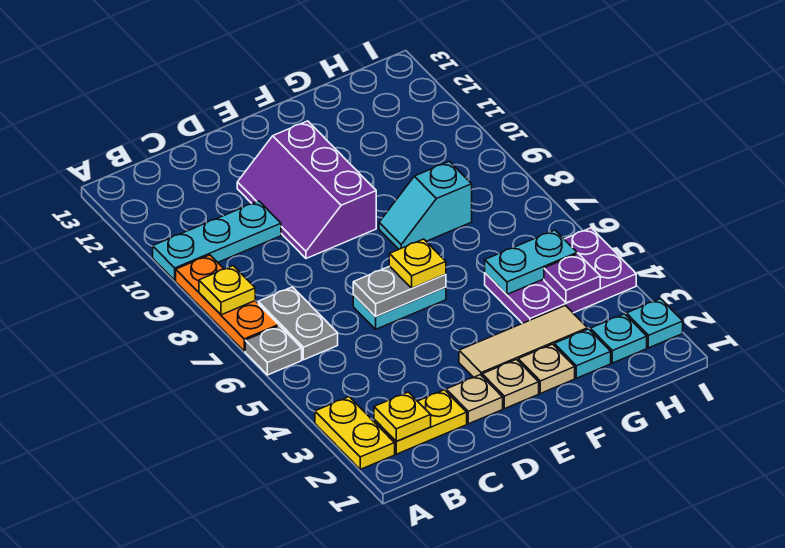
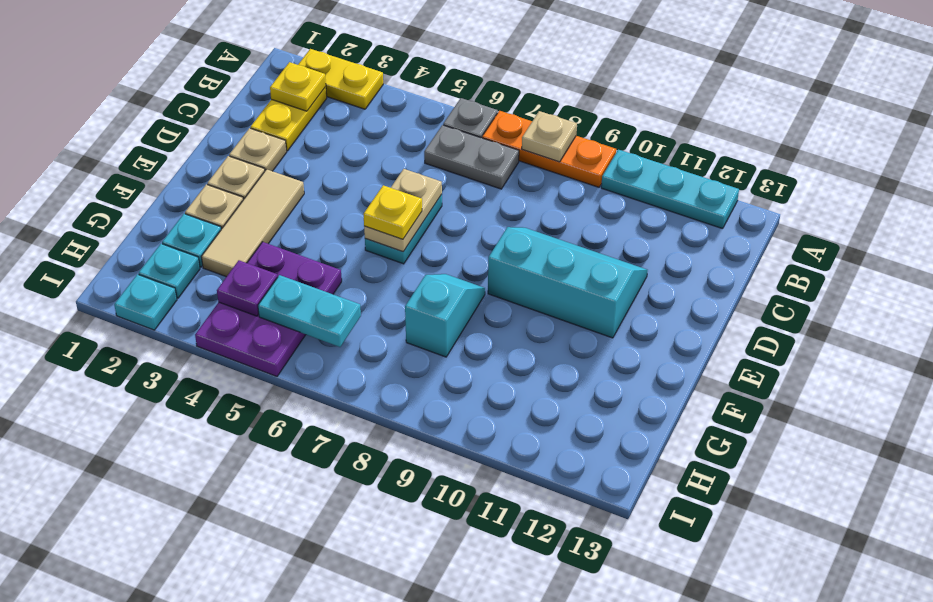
yellow 1x1 plate [199,266,255,315] -> tan 1x1 plate [522,111,577,162]
cyan 1x3 plate [153,201,281,280] -> cyan 1x3 plate turned to [601,150,739,229]
grey 1x2 plate [353,266,446,317] -> tan 1x2 plate [364,169,442,252]
purple 2x3 slope [237,121,376,258] -> cyan 2x3 slope [488,227,648,338]
cyan 1x2 plate [485,230,577,294] -> cyan 1x2 plate turned to [258,275,361,347]

